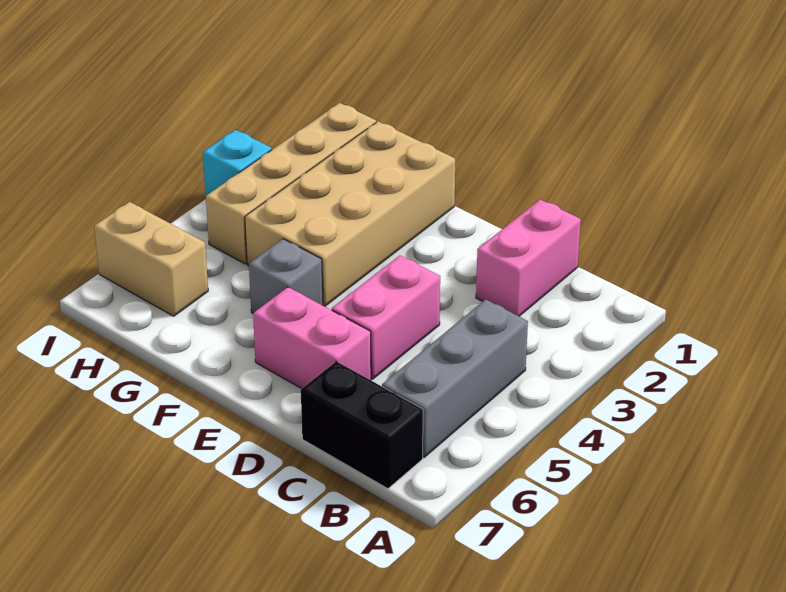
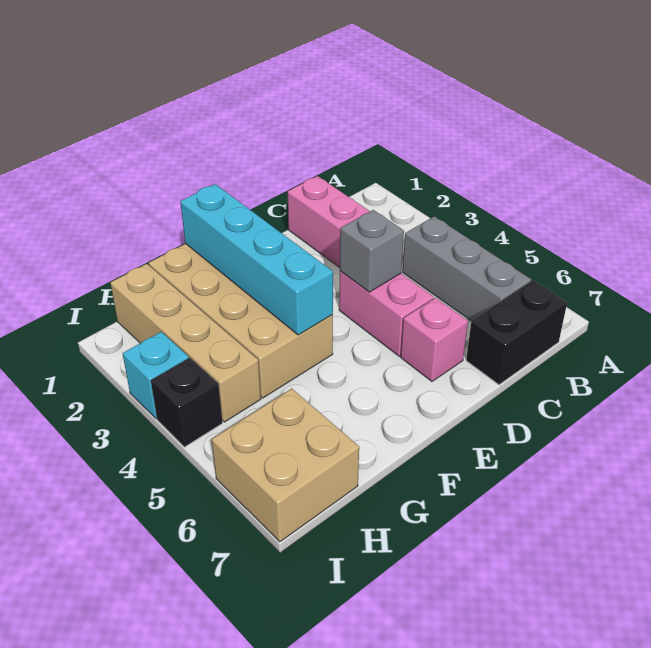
pink 1x2 brick [253,287,371,389] -> pink 1x1 brick [401,298,468,381]
none -> cyan 1x4 brick [180,184,333,335]
grey 1x1 brick [249,239,323,313] -> grey 1x1 brick moved to [340,210,404,292]
tan 1x2 brick [94,202,208,316] -> tan 2x2 brick [212,389,359,542]
none -> black 1x1 brick [151,358,222,447]

